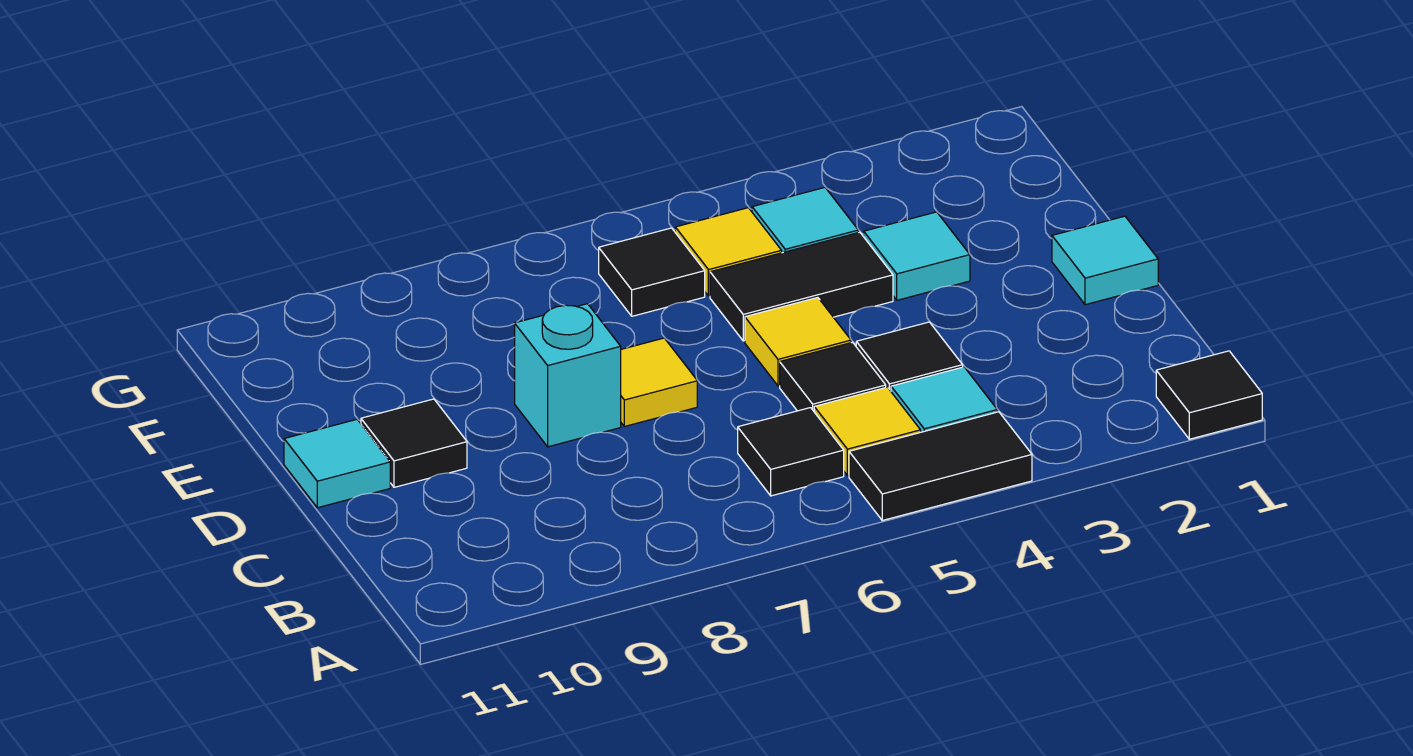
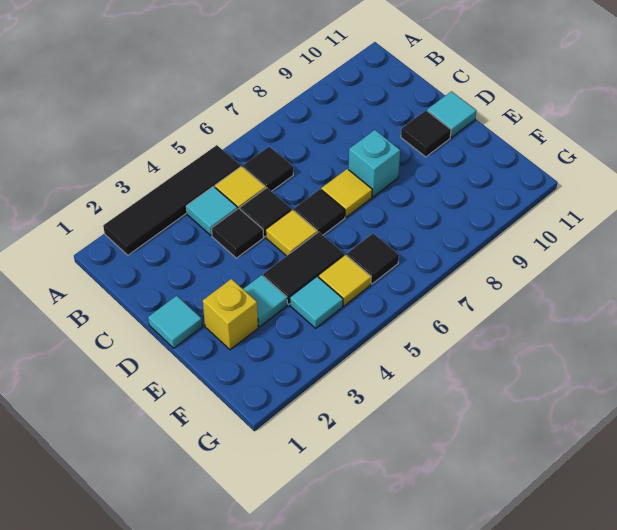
black 1x1 tile [1156,351,1262,439] -> black 1x1 tile moved to [294,189,345,235]
black 1x2 tile [849,412,1032,520] -> black 1x4 tile [103,145,240,255]
none -> yellow 1x1 brick [203,279,258,350]

